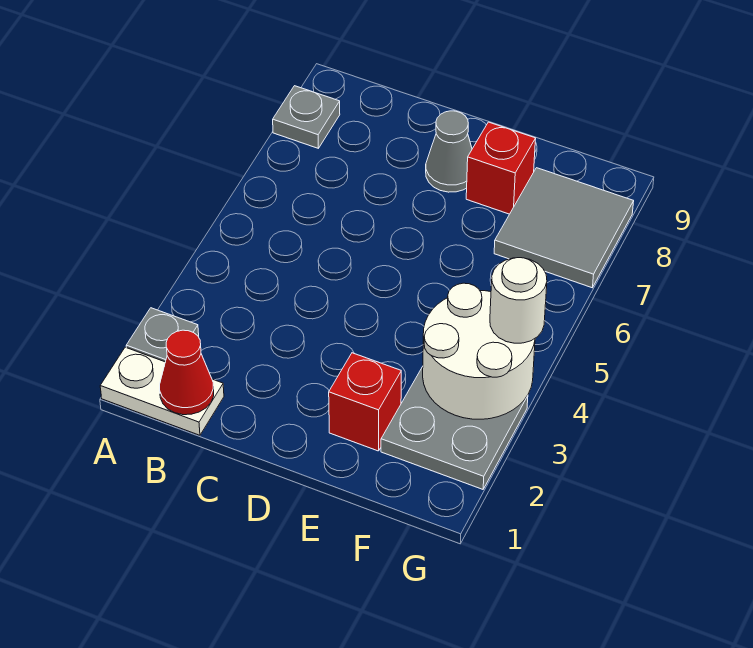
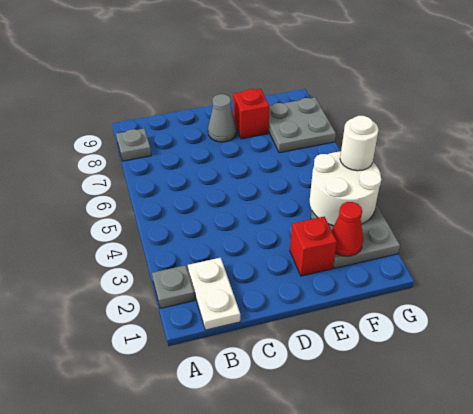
white 1x2 plate [100,347,224,435] -> white 1x2 plate turned to [188,258,240,330]
red 1x1 cone [160,330,214,415] -> red 1x1 cone moved to [332,202,363,256]
grey 2x2 tile [494,168,634,288] -> grey 2x2 plate [268,98,336,153]

